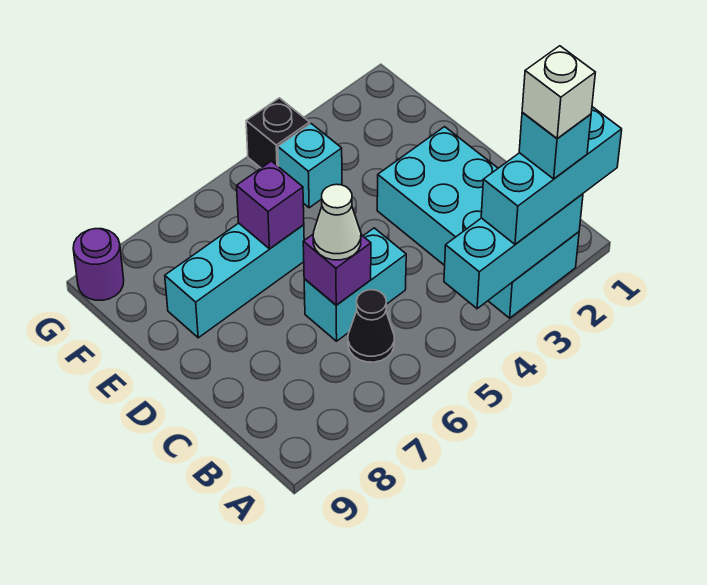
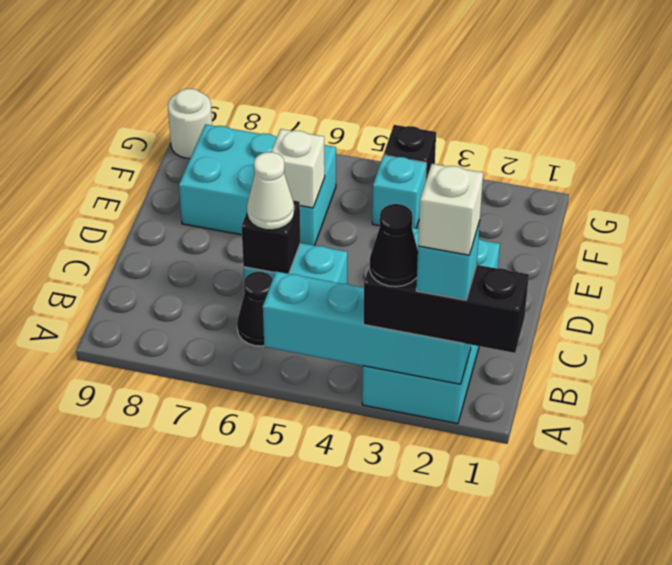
cyan 1x3 brick [481,107,622,244] -> black 1x3 brick [363,265,529,353]
cyan 1x3 brick [444,194,583,309] -> cyan 1x4 brick [263,272,471,384]
none -> black 1x1 cone [369,204,418,287]
purple 1x1 brick [303,235,371,305] -> black 1x1 brick [242,200,300,274]
cyan 1x3 brick [165,223,304,338] -> cyan 2x3 brick [179,124,336,246]
purple 1x1 brick [237,161,304,249] -> white 1x1 brick [271,129,325,208]
purple 1x1 round brick [73,229,124,300] -> white 1x1 round brick [168,89,212,159]

